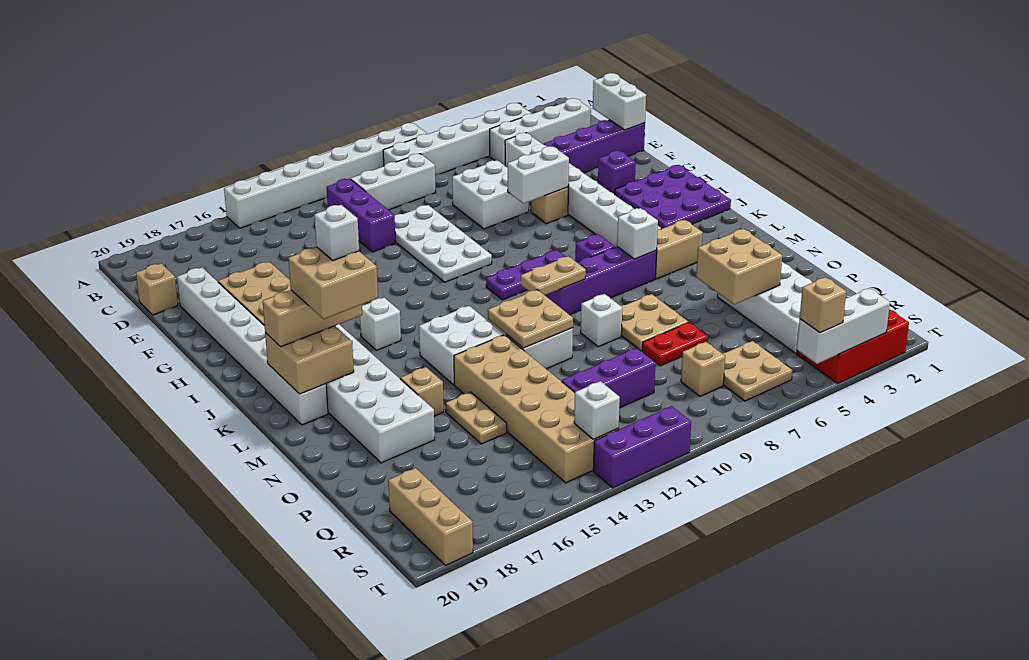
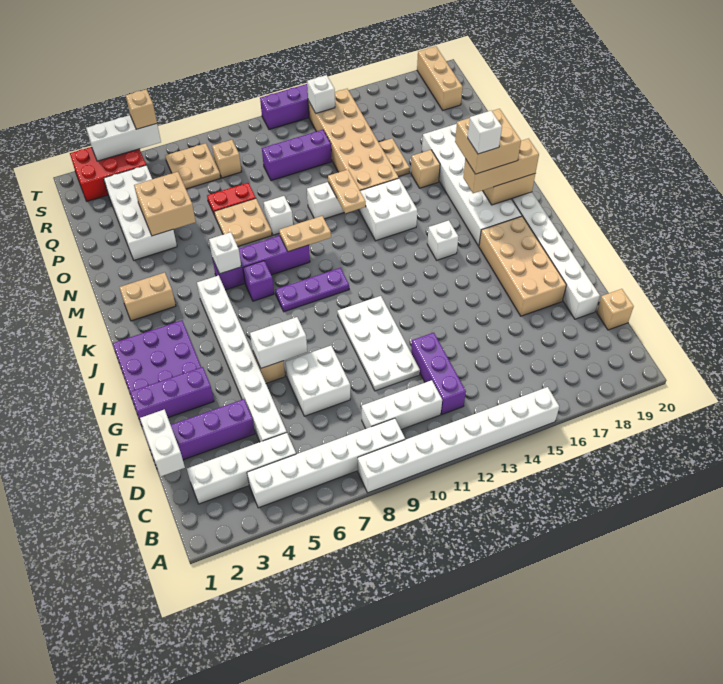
purple 1x1 brick [598,151,636,195] -> purple 1x3 brick [130,367,214,427]
tan 1x2 brick [655,220,703,279] -> tan 1x2 brick moved to [119,272,176,321]
tan 2x2 plate [488,290,573,348] -> tan 1x2 plate [328,170,366,213]

